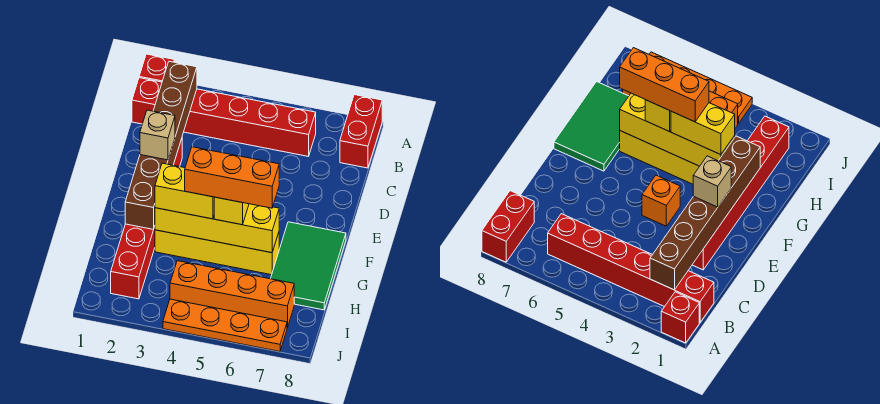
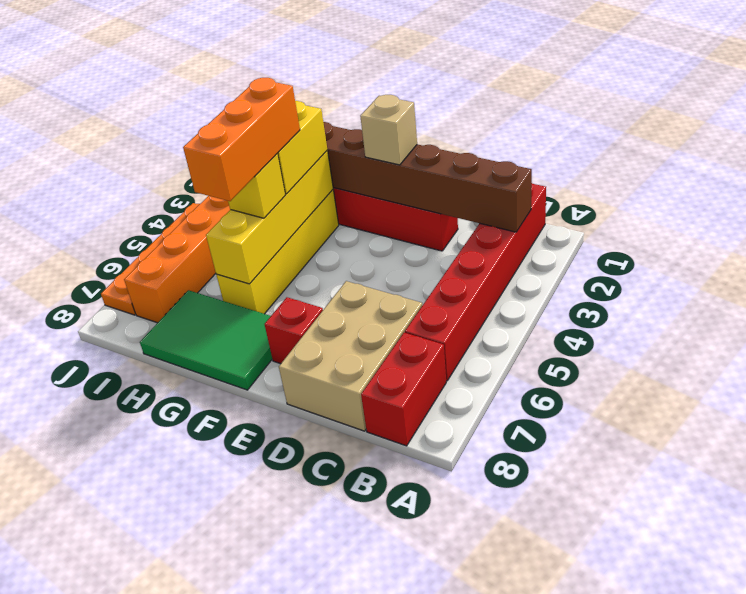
red 1x1 brick [139,54,174,82] -> red 1x1 brick moved to [265,297,323,364]
red 1x2 brick [340,95,382,168] -> red 1x2 brick turned to [361,333,446,446]
none -> tan 2x3 brick [279,281,422,431]
orange 1x1 brick [642,175,680,226] -> none

